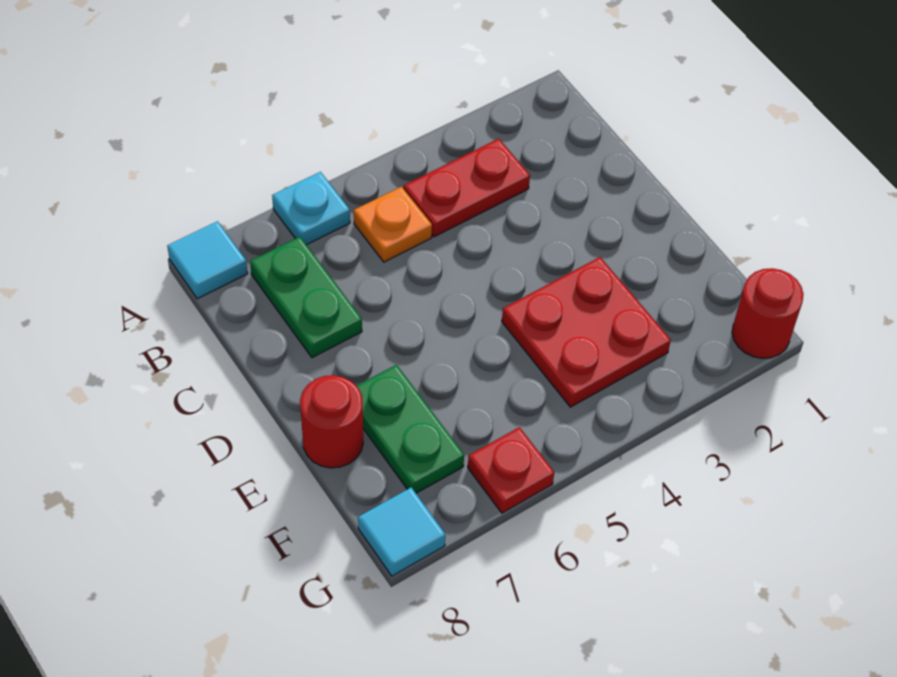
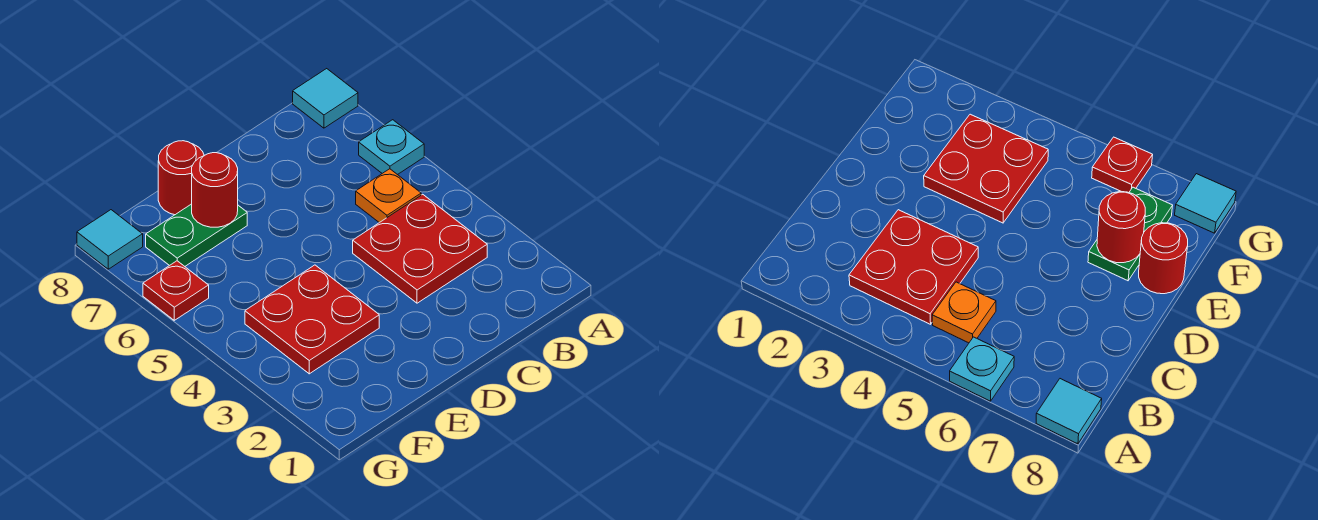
red 1x2 plate [404,139,530,237] -> red 2x2 plate [353,194,487,303]
green 1x2 plate [250,237,362,358] -> none
red 1x1 round brick [732,268,804,358] -> red 1x1 round brick moved to [192,153,238,227]

